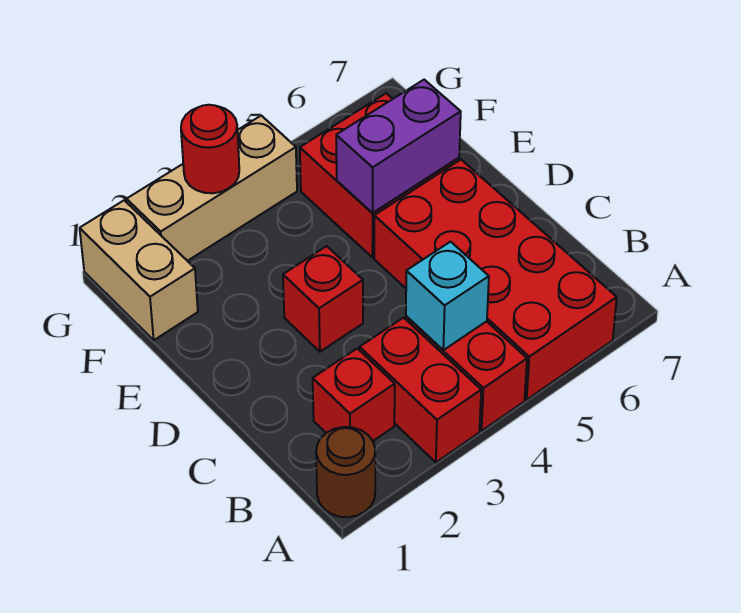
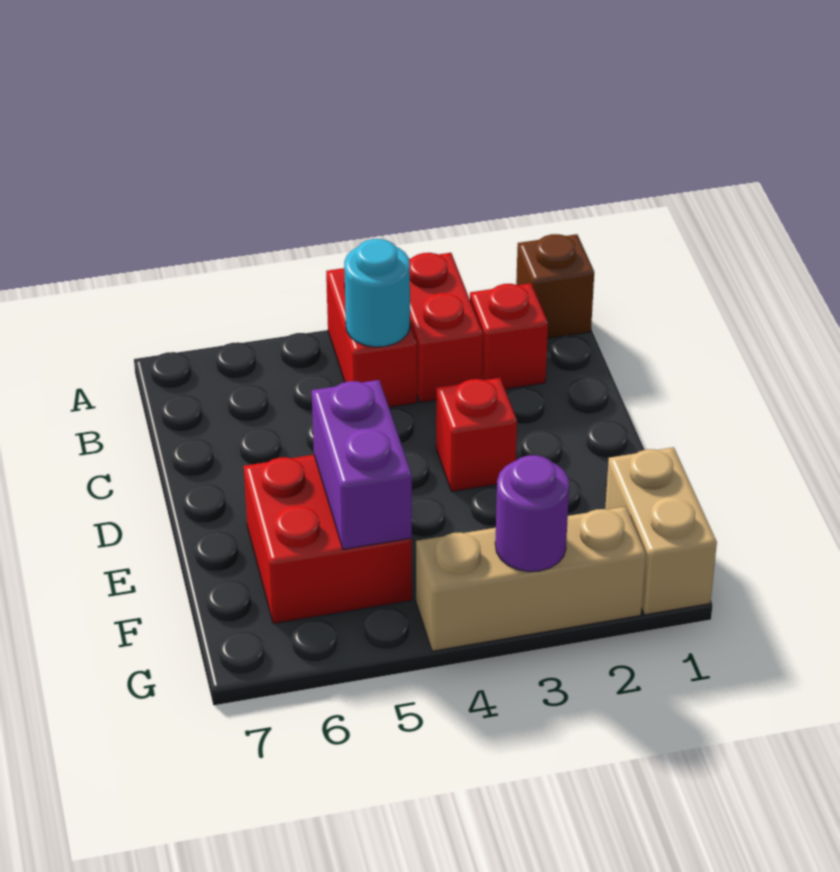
brown 1x1 round brick [316,427,375,517] -> brown 1x1 brick [516,234,594,339]
red 2x4 brick [374,160,617,400] -> none
cyan 1x1 brick [406,242,489,350] -> cyan 1x1 round brick [344,239,410,347]
purple 1x2 brick [336,80,461,213] -> purple 1x2 brick turned to [312,380,412,549]
red 1x1 round brick [181,105,239,193] -> purple 1x1 round brick [495,455,569,572]

